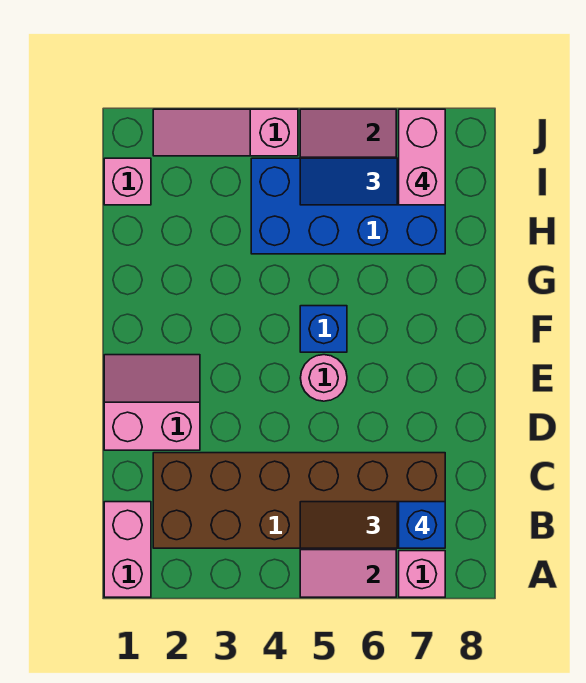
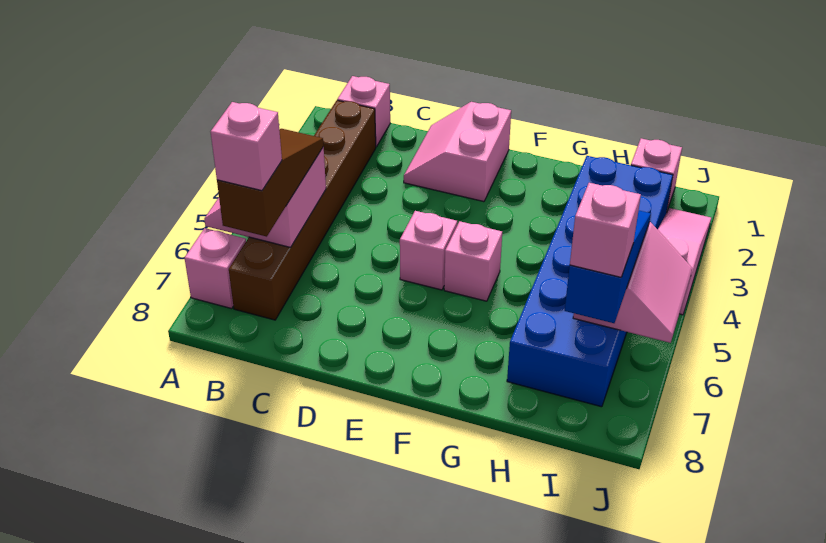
pink 1x2 brick [104,502,151,597] -> pink 1x1 brick [337,76,390,147]
brown 2x6 brick [153,453,445,548] -> brown 1x6 brick [229,100,376,320]
blue 1x1 brick [399,502,445,548] -> pink 1x1 brick [211,102,282,191]
pink 2x2 slope [104,355,200,450] -> pink 2x2 slope turned to [404,102,511,202]
pink 1x1 round brick [301,355,347,401] -> pink 1x1 brick [400,211,457,290]
blue 1x1 brick [300,306,347,352] -> pink 1x1 brick [444,221,502,301]
blue 2x4 brick [251,158,445,254] -> blue 2x6 brick [507,156,673,407]
pink 1x2 brick [399,109,445,205] -> pink 1x1 brick [570,183,641,277]

